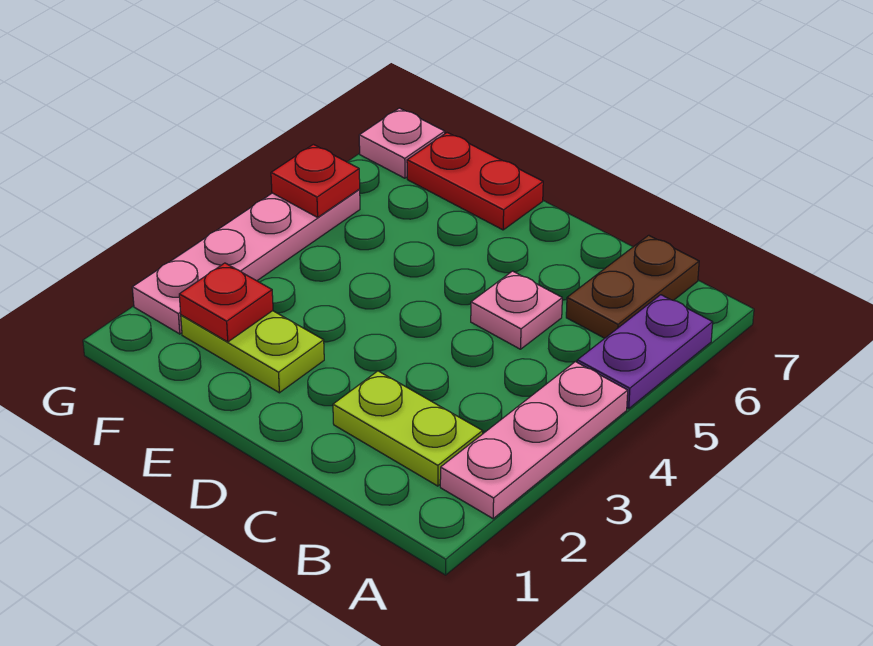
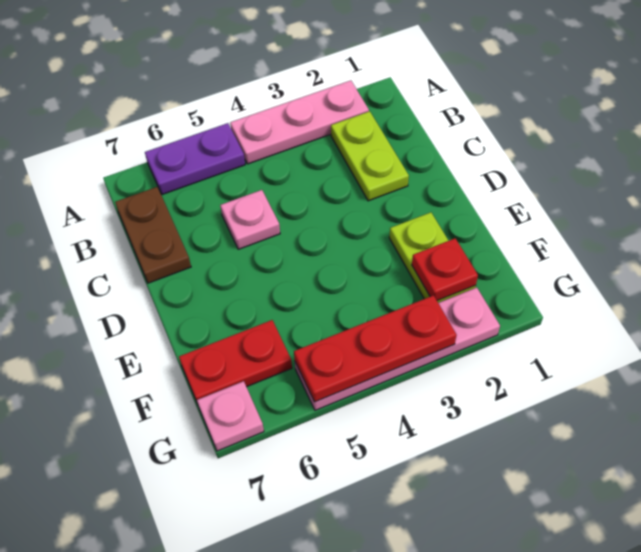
brown 1x2 plate [566,235,699,338] -> brown 1x2 plate turned to [115,187,191,283]
red 1x2 plate [407,133,543,230] -> red 1x2 plate turned to [179,320,292,404]
red 1x1 plate [271,144,360,217] -> red 1x3 plate [294,295,457,402]

